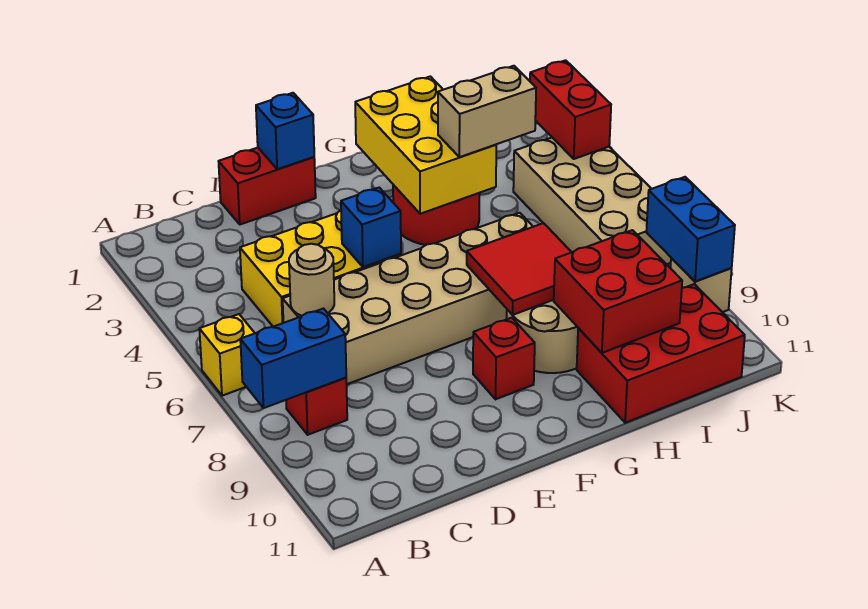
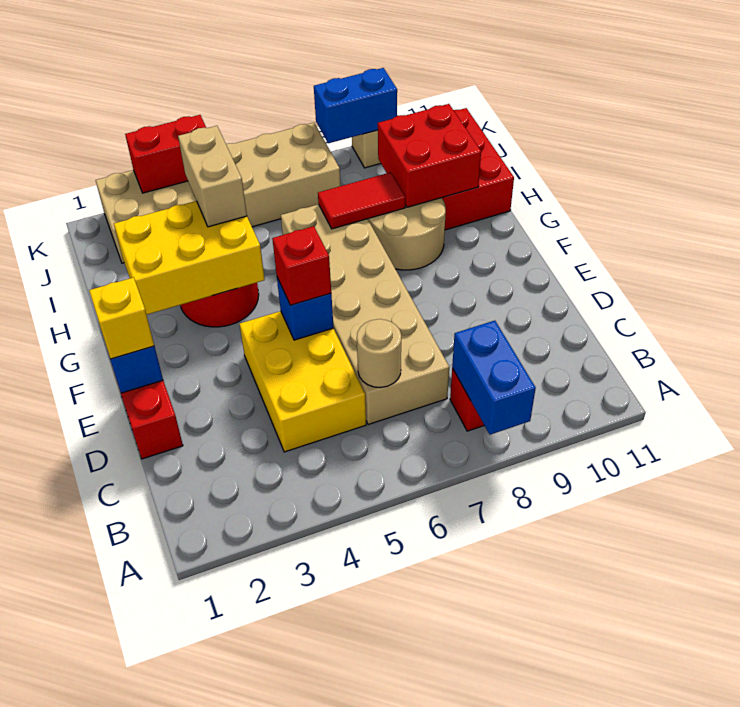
yellow 1x1 brick [199,314,255,396] -> yellow 1x1 brick moved to [89,277,154,359]
red 1x1 brick [473,318,535,399] -> red 1x1 brick moved to [272,226,331,305]
red 2x2 tile [467,223,572,315] -> red 1x2 tile [318,172,405,229]
tan 2x4 brick [513,138,671,264] -> tan 2x6 brick [96,123,340,263]

